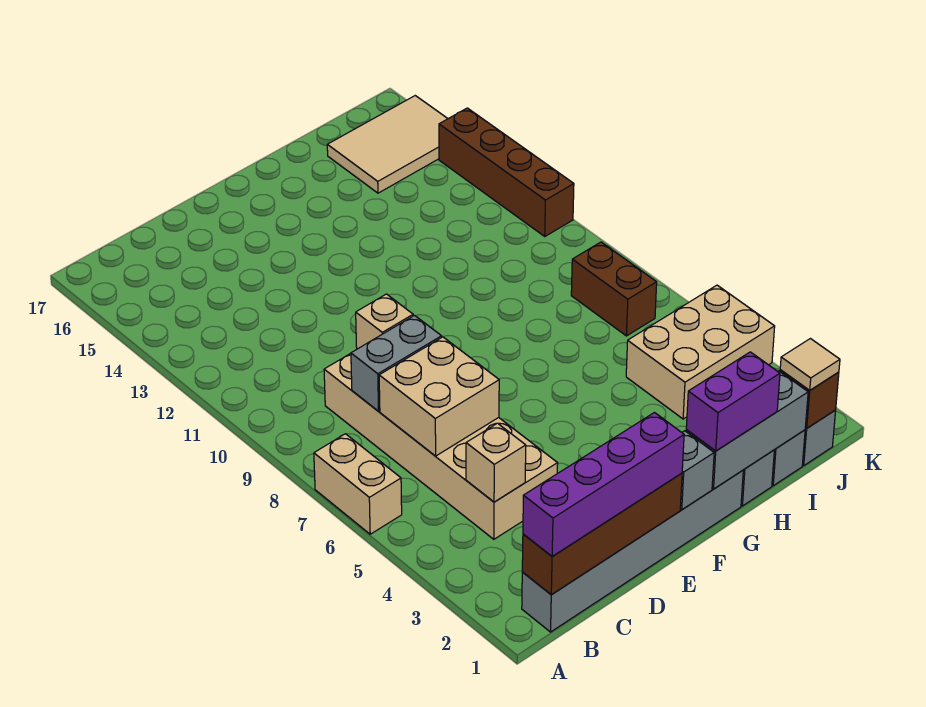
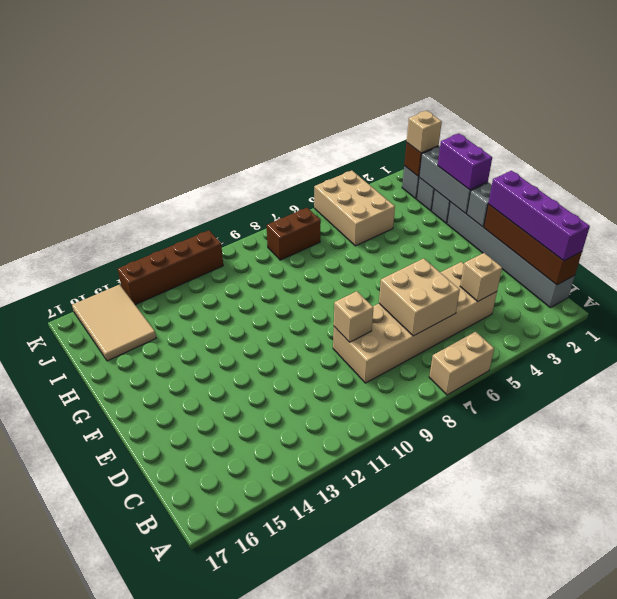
grey 1x2 brick [351,315,442,411] -> none
tan 1x1 tile [780,339,840,390] -> tan 1x1 brick [407,111,442,153]

